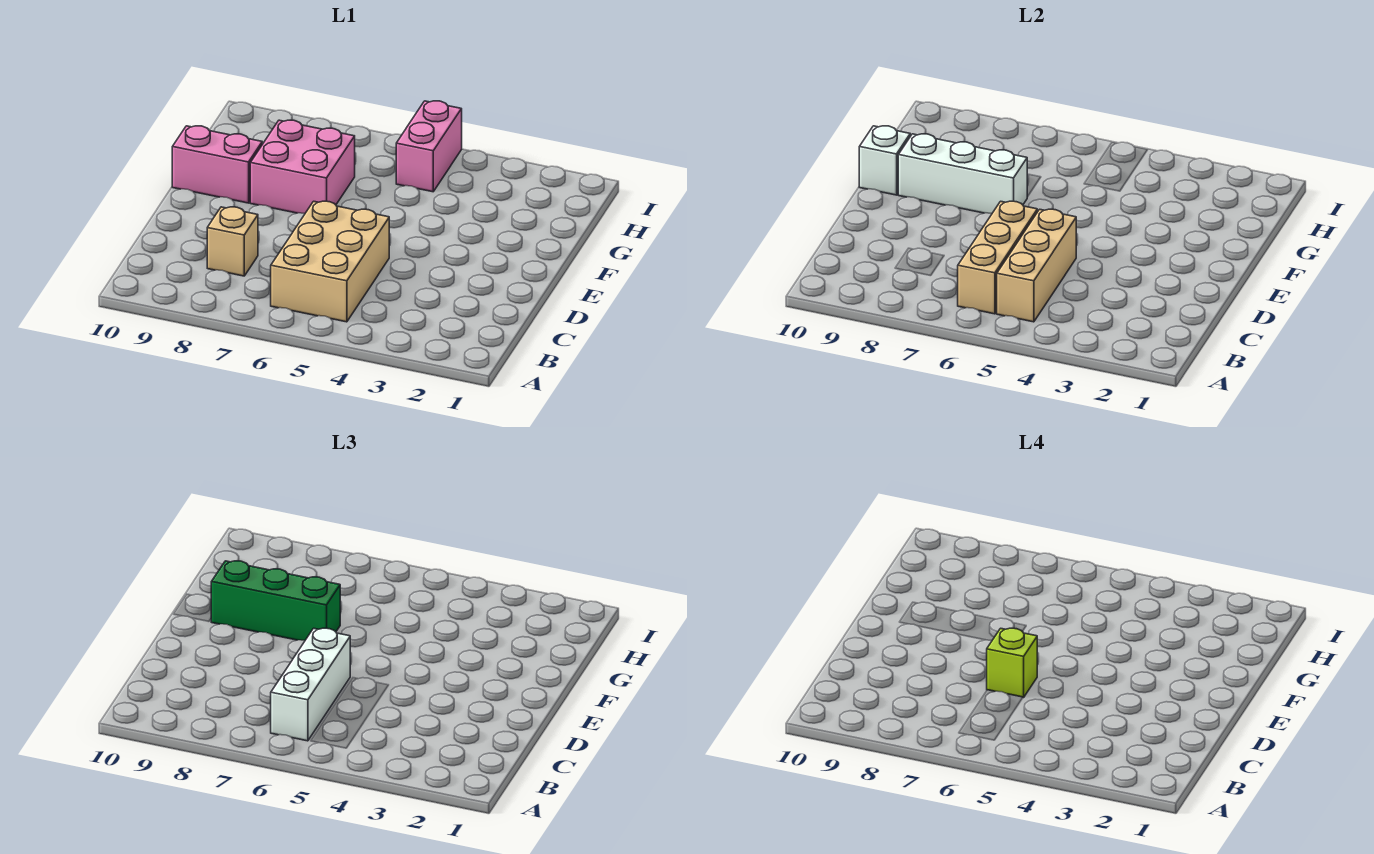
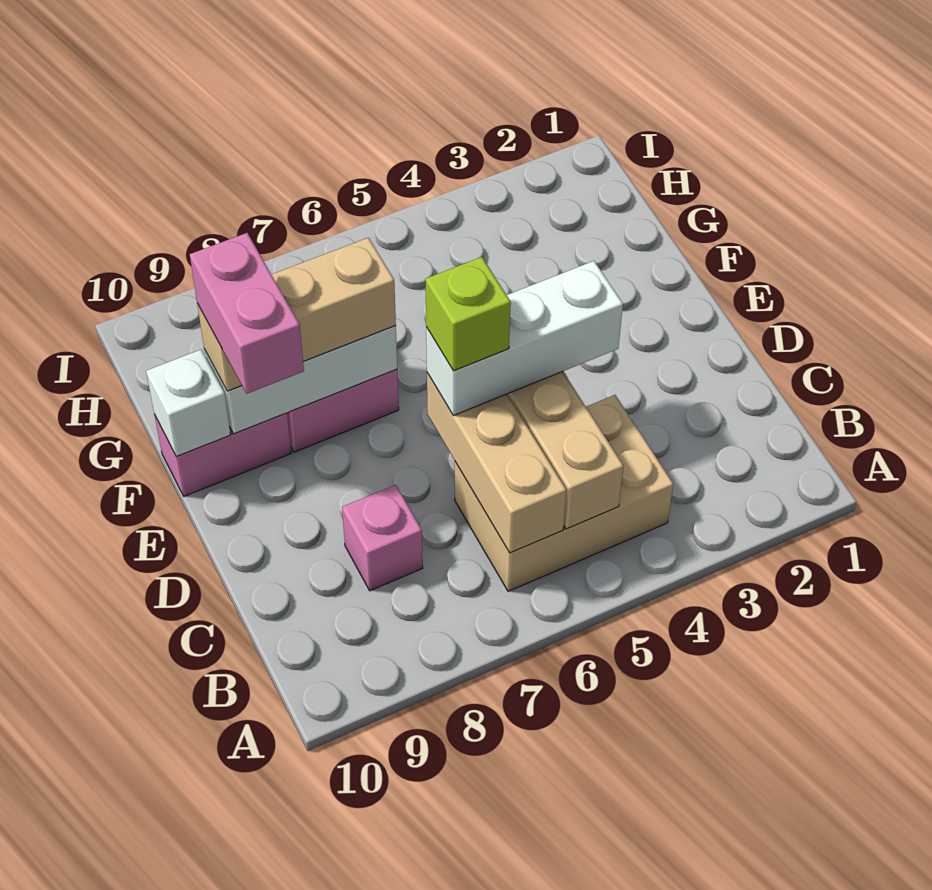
tan 2x3 brick [271,201,389,322] -> tan 2x3 brick turned to [455,395,673,591]
white 1x3 brick [271,628,350,741] -> white 1x3 brick turned to [426,261,623,416]
tan 1x1 brick [207,207,258,276] -> pink 1x1 brick [342,485,423,591]
green 1x3 brick [211,561,340,640] -> tan 1x3 brick [197,238,396,391]
pink 1x2 brick [396,101,462,192] -> pink 1x2 brick moved to [190,233,304,394]

